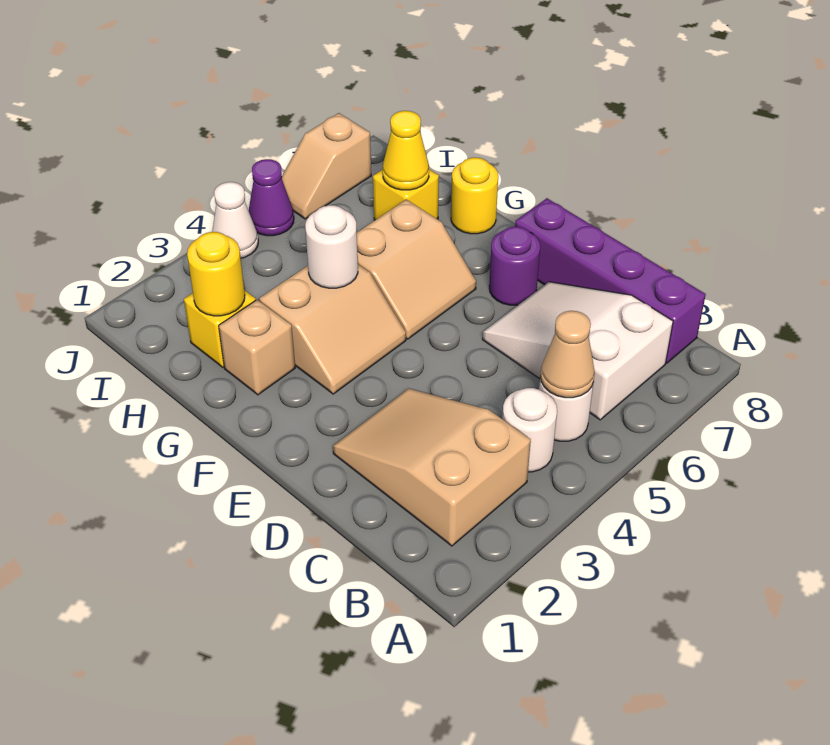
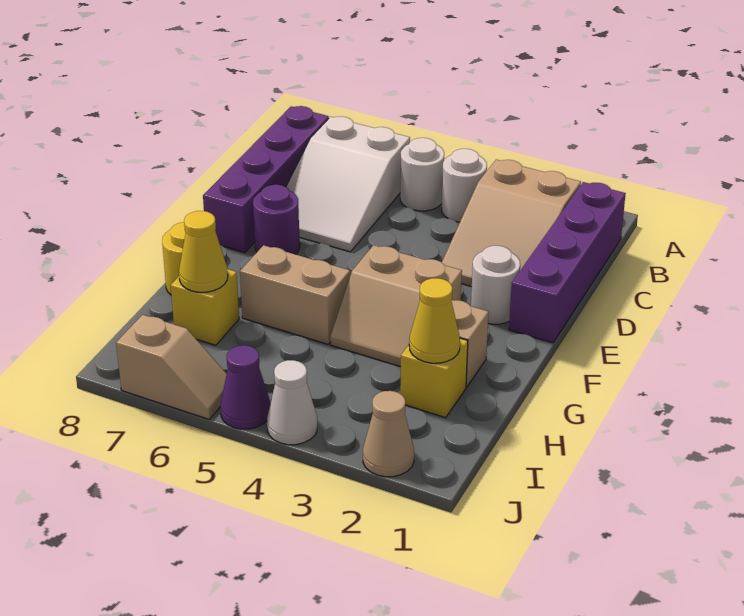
none -> purple 1x4 brick [509,182,626,343]
tan 1x1 cone [541,311,595,398] -> tan 1x1 cone moved to [363,391,414,477]
tan 2x2 slope [259,264,406,394] -> tan 2x2 slope turned to [330,245,462,367]
white 1x1 round brick [305,205,358,288] -> white 1x1 round brick moved to [471,246,520,324]
yellow 1x1 round brick [187,232,245,316] -> yellow 1x1 cone [409,278,460,363]

